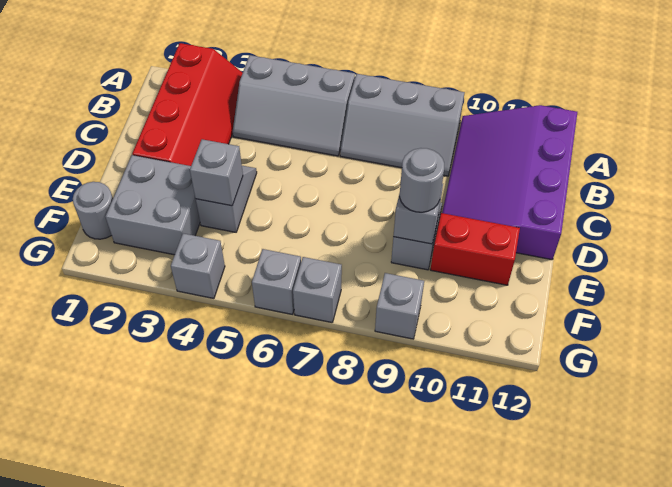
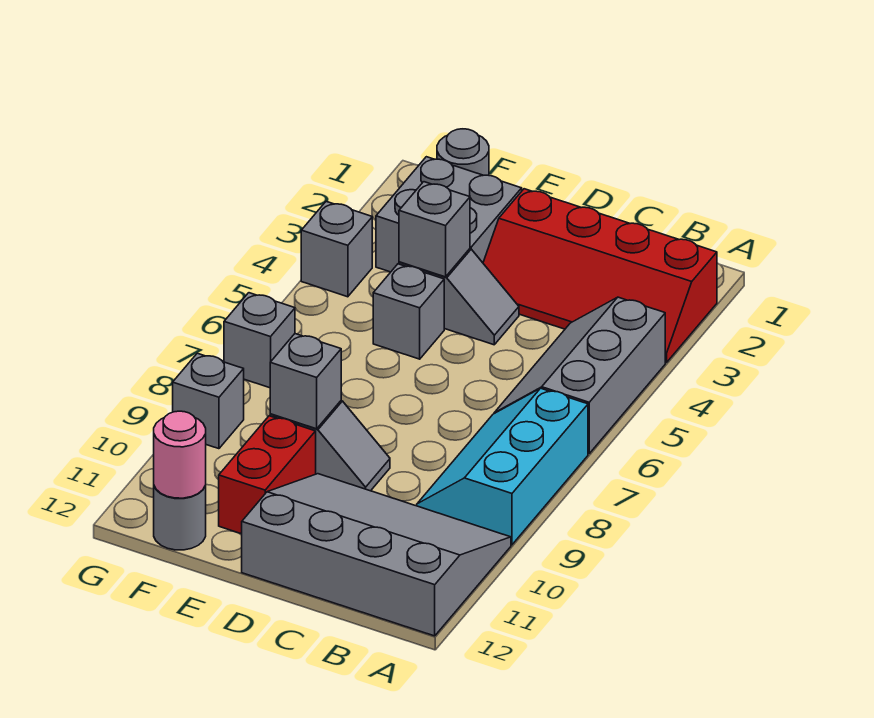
grey 2x3 slope [340,74,465,176] -> cyan 2x3 slope [417,388,588,545]
purple 3x4 slope [442,105,577,260] -> grey 3x4 slope [242,474,511,636]
grey 1x1 round brick [400,148,444,212] -> grey 1x1 round brick moved to [154,486,206,550]
none -> pink 1x1 round brick [154,411,206,498]
grey 1x1 brick [252,249,301,314] -> grey 1x1 brick moved to [373,264,444,359]

